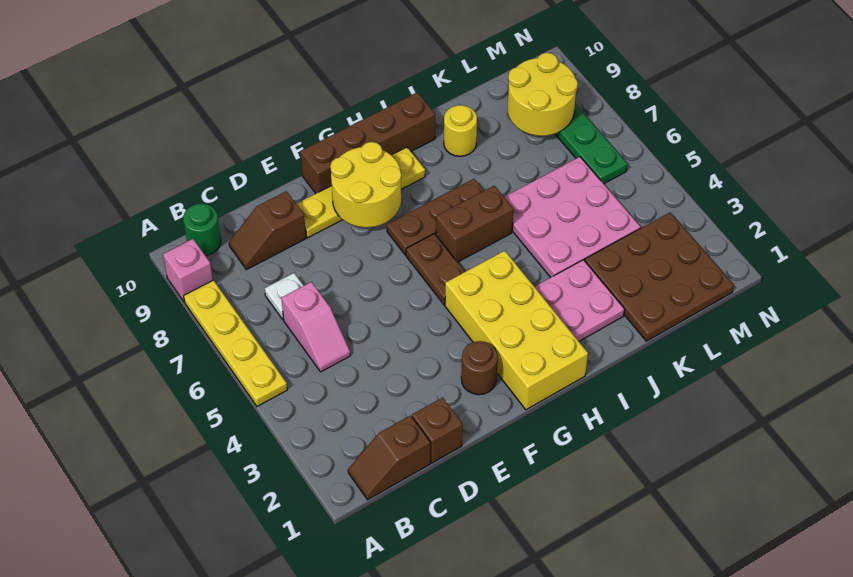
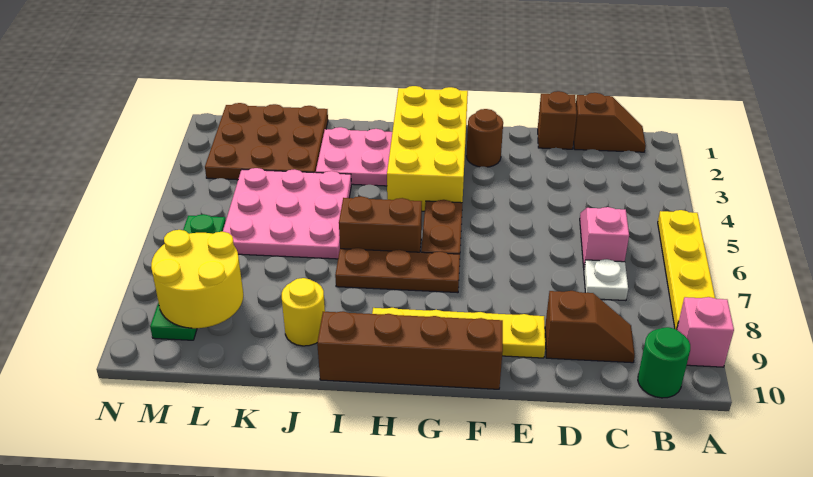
yellow 2x2 round brick [330,142,401,228] -> none

